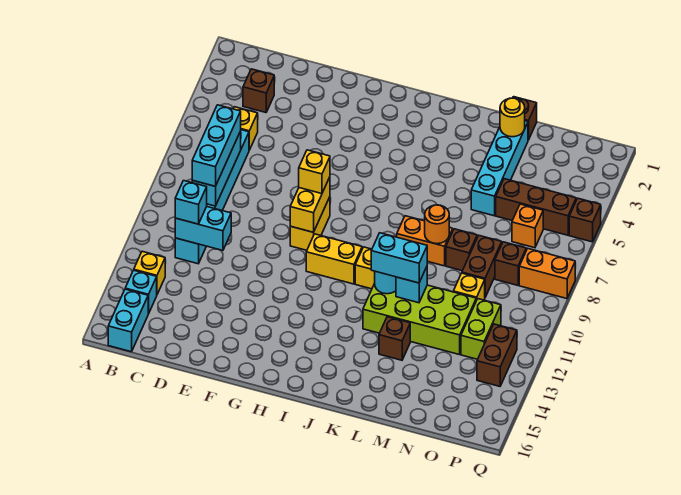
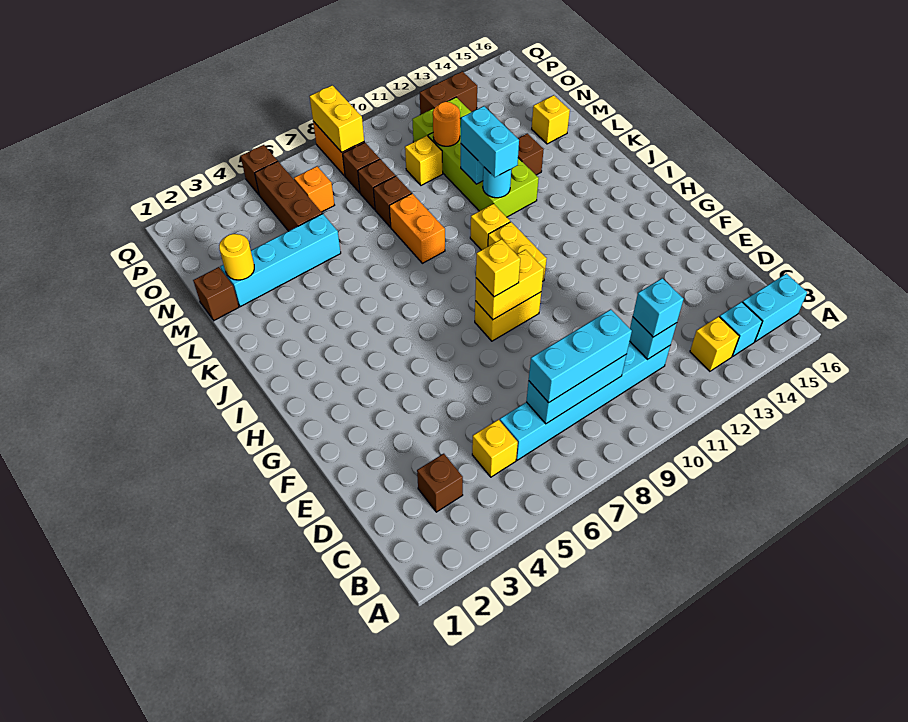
cyan 1x2 brick [175,207,231,250] -> cyan 1x1 brick [630,317,677,360]
orange 1x1 round brick [425,205,449,244] -> orange 1x1 round brick moved to [433,102,460,146]
none -> yellow 1x1 brick [532,95,570,144]
brown 1x2 brick [462,236,502,297] -> brown 1x1 brick [358,159,395,209]
none -> yellow 1x2 brick [310,85,364,152]

